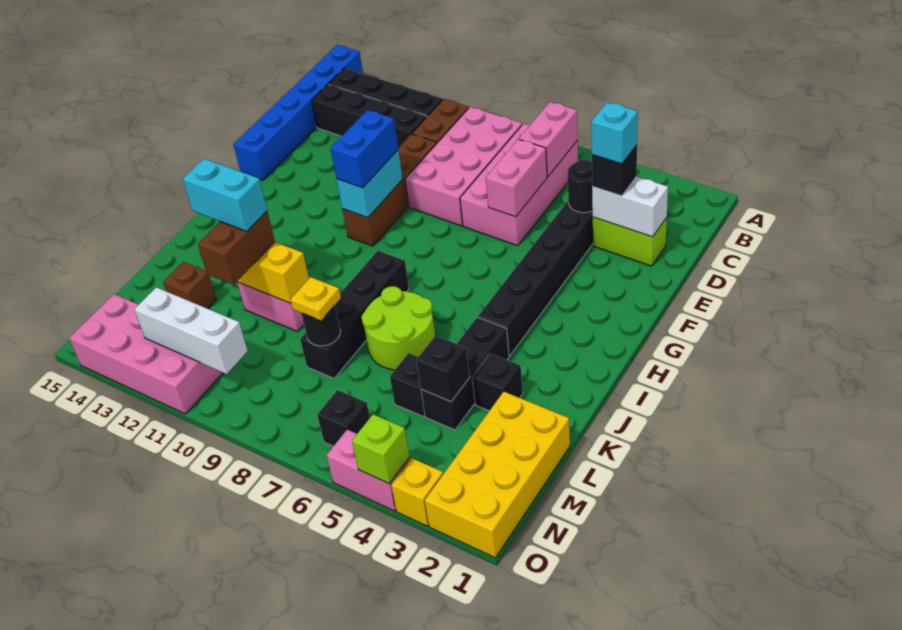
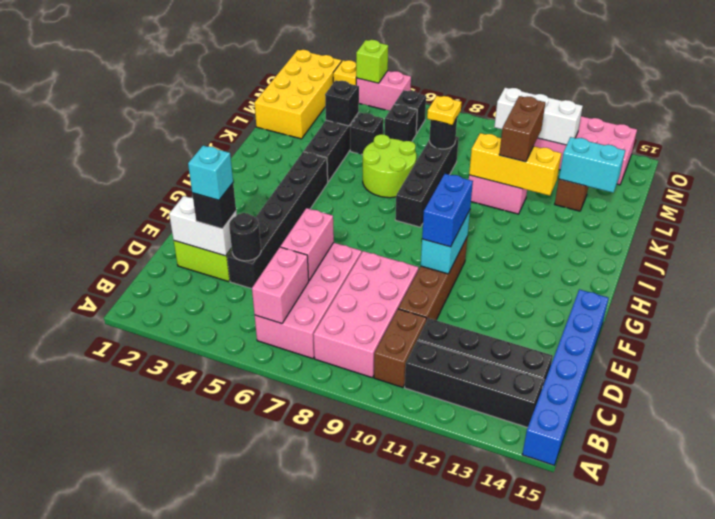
black 1x1 brick [472,354,523,411] -> black 1x1 brick moved to [385,104,417,142]
cyan 1x2 brick [183,159,267,231] -> cyan 1x2 brick moved to [559,137,625,193]

